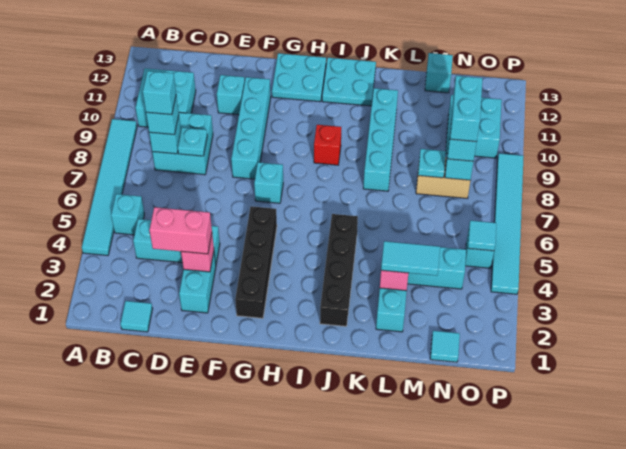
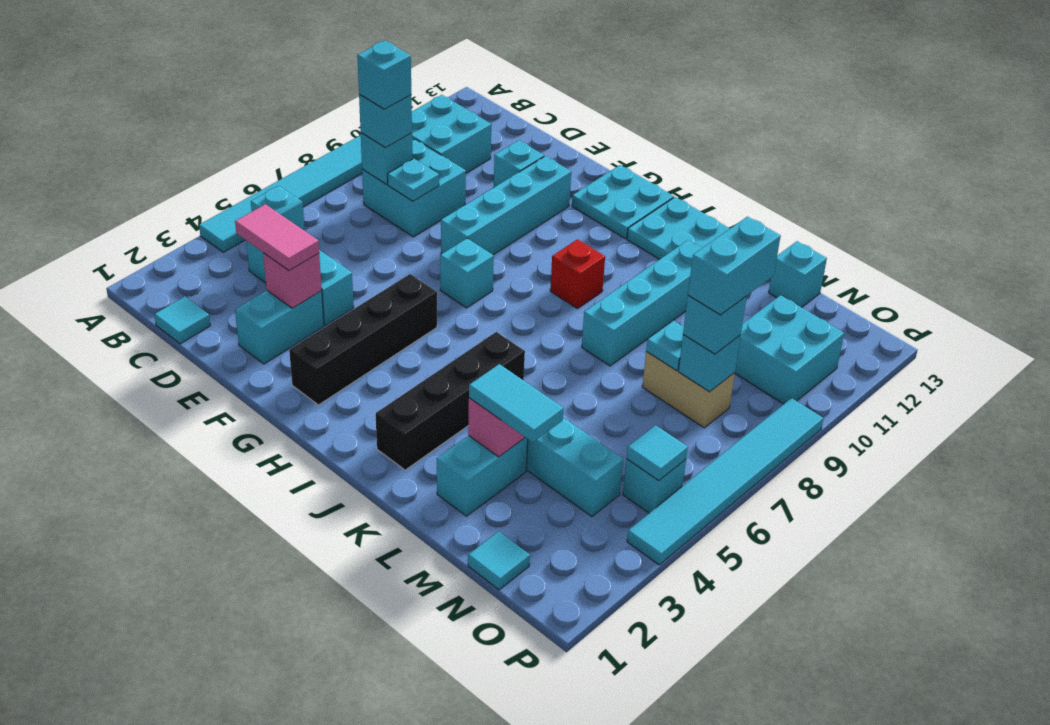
pink 1x2 brick [150,207,212,254] -> pink 1x2 tile [235,204,319,271]

